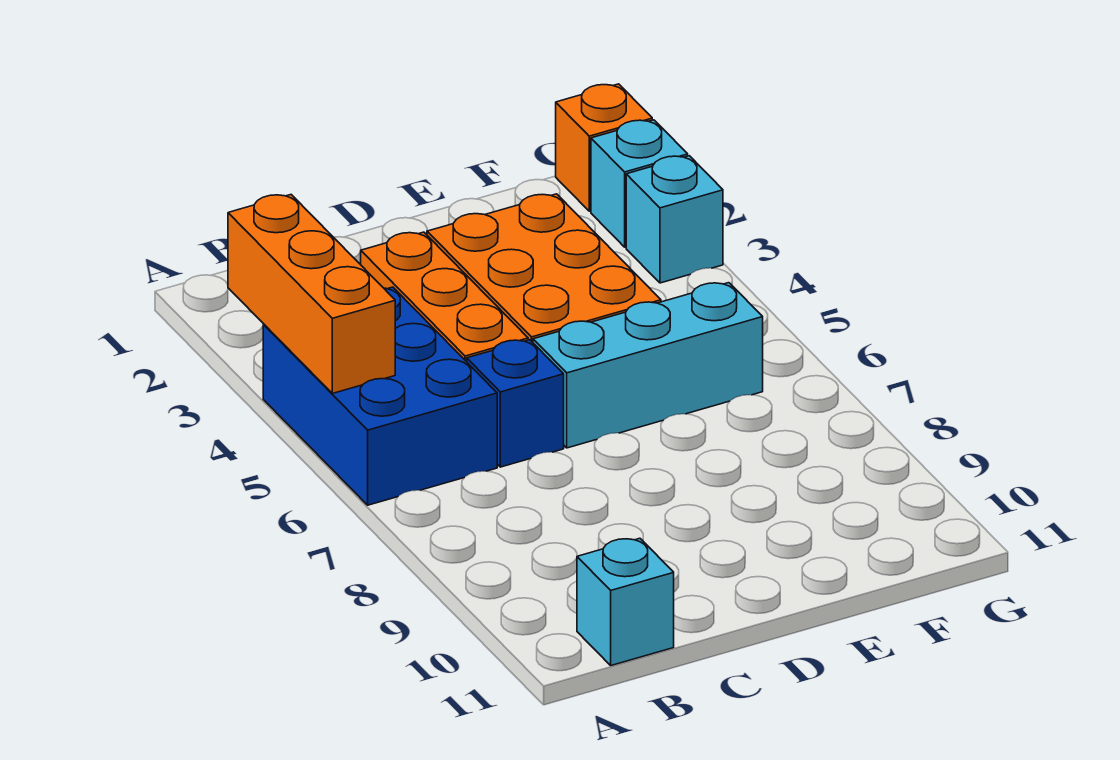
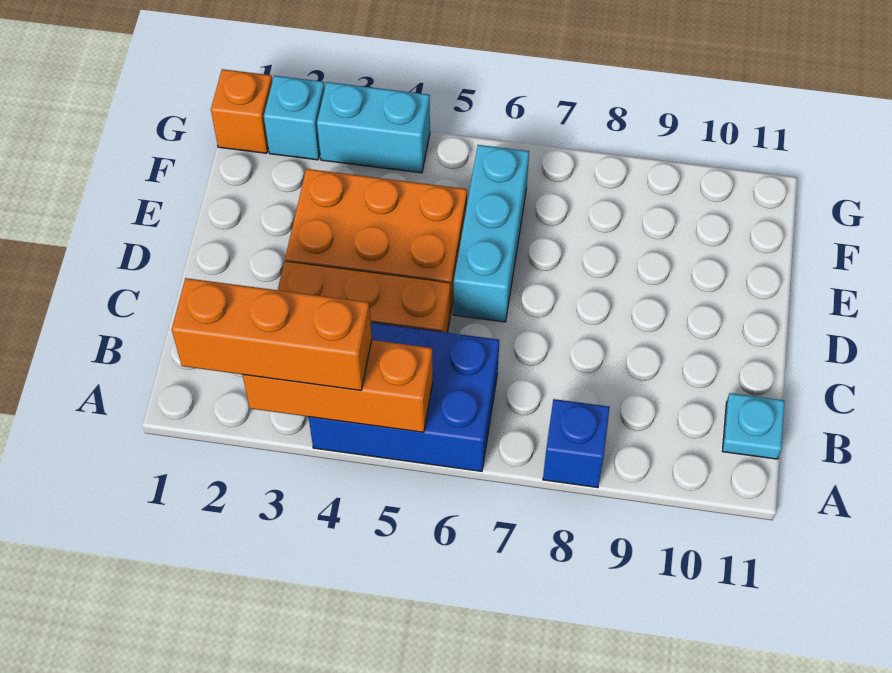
none -> orange 1x3 brick [172,278,372,390]
cyan 1x1 brick [577,538,674,665] -> cyan 1x1 plate [723,393,784,459]
blue 1x1 brick [467,340,564,467] -> blue 1x1 brick moved to [543,399,610,488]
cyan 1x1 brick [626,156,723,283] -> cyan 1x2 brick [317,82,430,173]

